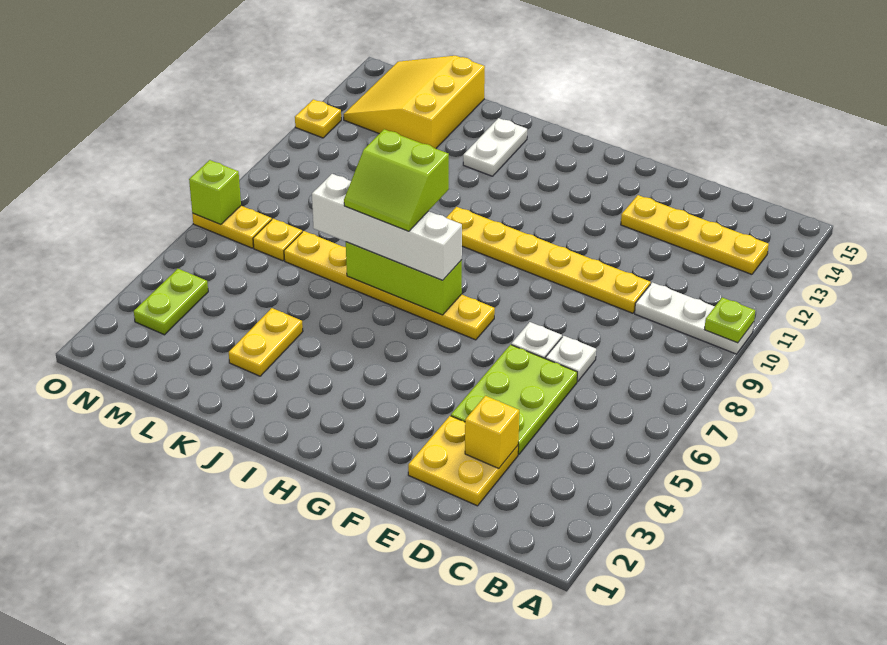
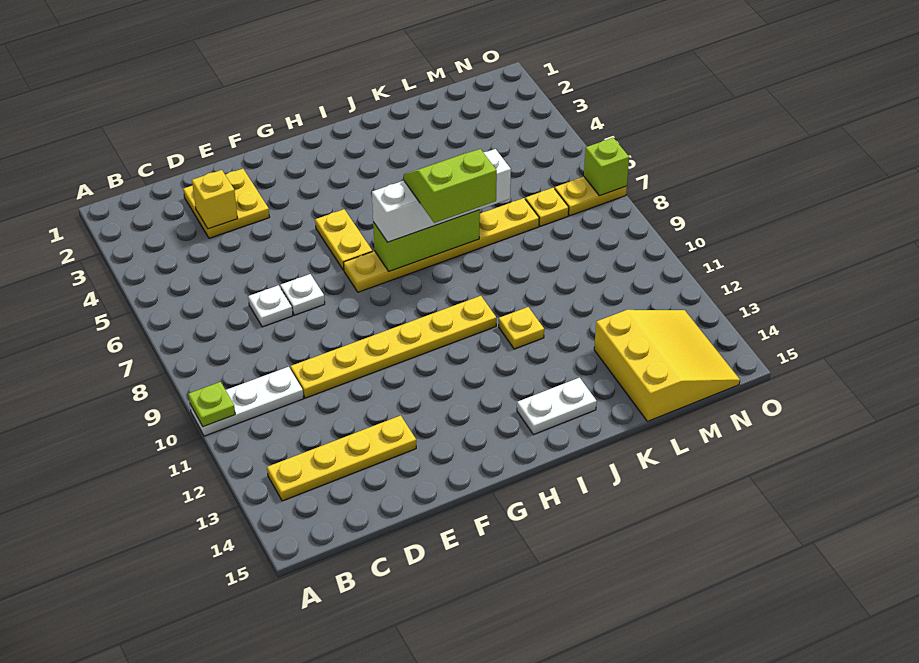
lime 2x3 plate [451,345,577,454] -> none
white 1x2 plate [463,118,527,176] -> white 1x2 plate turned to [517,378,597,435]
yellow 1x2 plate [229,308,303,376] -> yellow 1x2 plate moved to [315,209,372,270]
lime 1x2 plate [134,269,208,335] -> none
yellow 1x1 plate [295,99,341,138] -> yellow 1x1 plate moved to [499,307,544,349]

